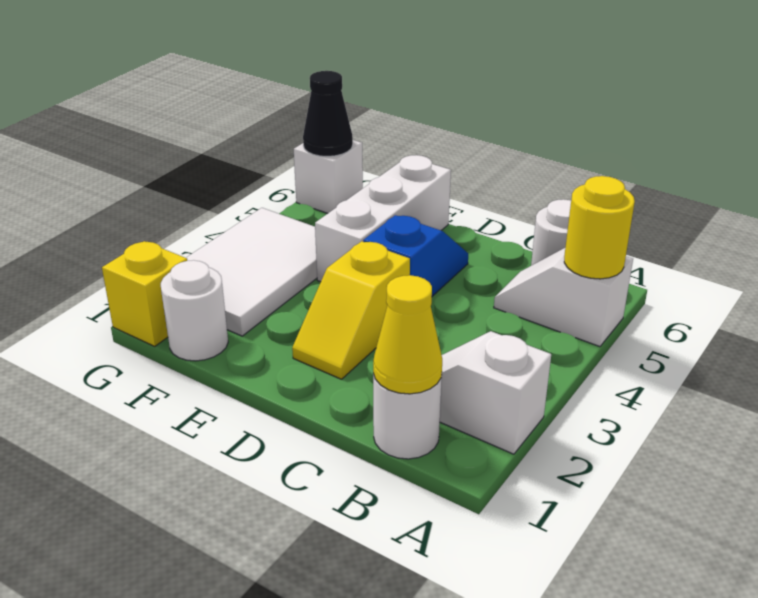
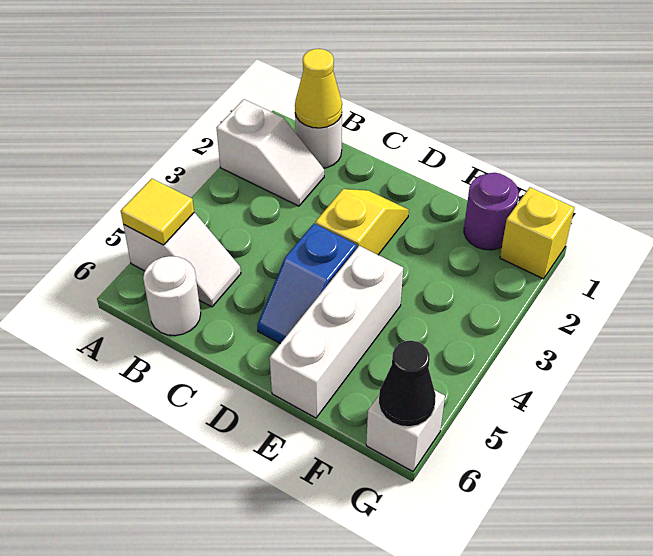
yellow 1x1 round brick [564,176,635,279] -> yellow 1x1 tile [121,179,194,245]
white 1x1 round brick [161,260,228,361] -> purple 1x1 round brick [464,173,519,250]
white 2x3 tile [186,208,317,336] -> none

